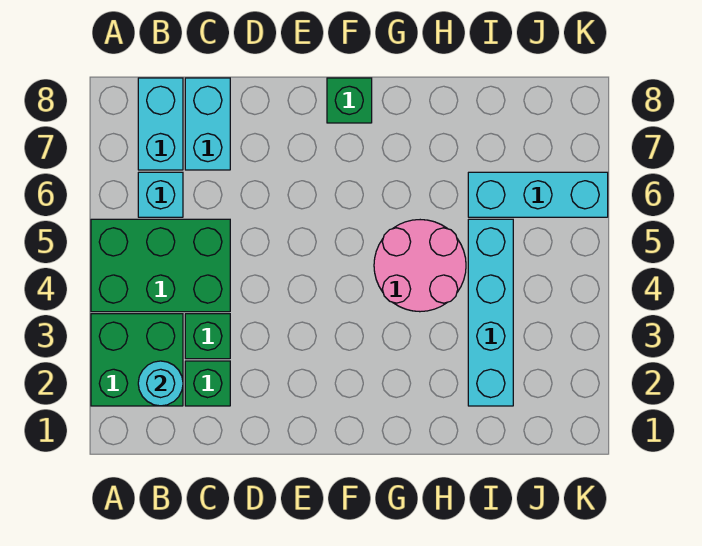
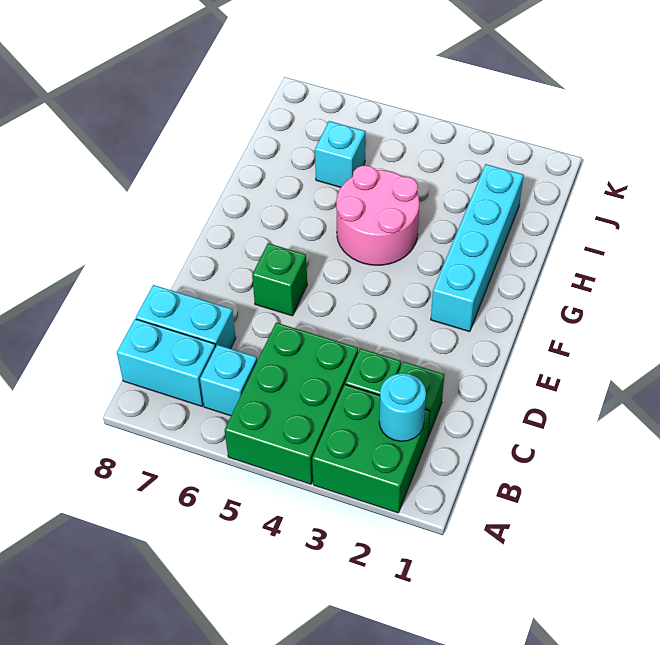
green 1x1 brick [327,78,372,123] -> green 1x1 brick moved to [252,243,307,316]
cyan 1x4 brick [468,219,513,406] -> cyan 1x4 brick turned to [431,164,524,332]
cyan 1x3 brick [468,172,608,217] -> cyan 1x1 brick [315,121,366,187]

